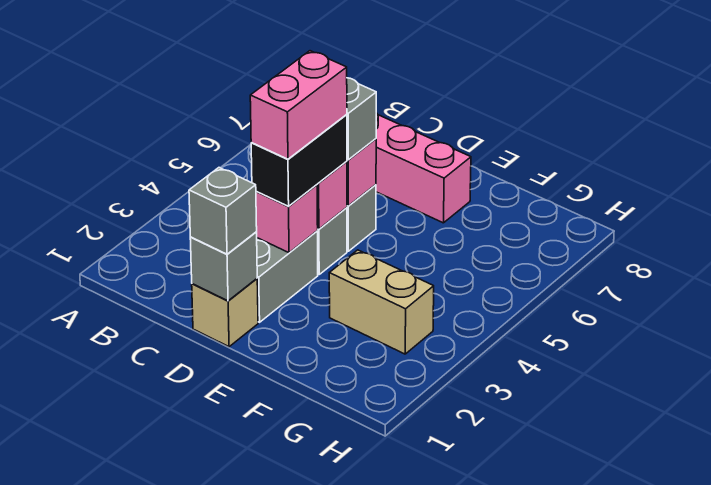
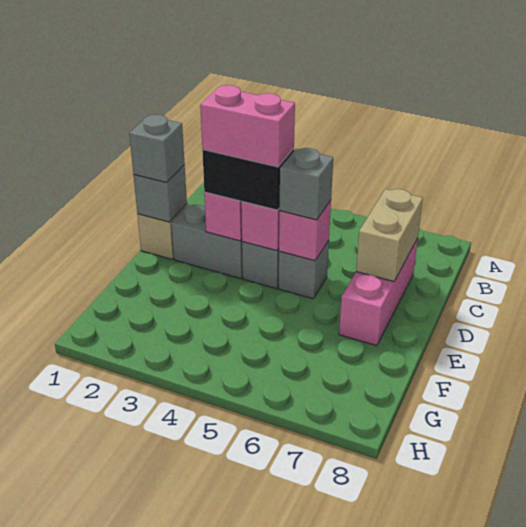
tan 1x2 brick [329,250,434,354] -> tan 1x2 brick moved to [356,189,423,281]

